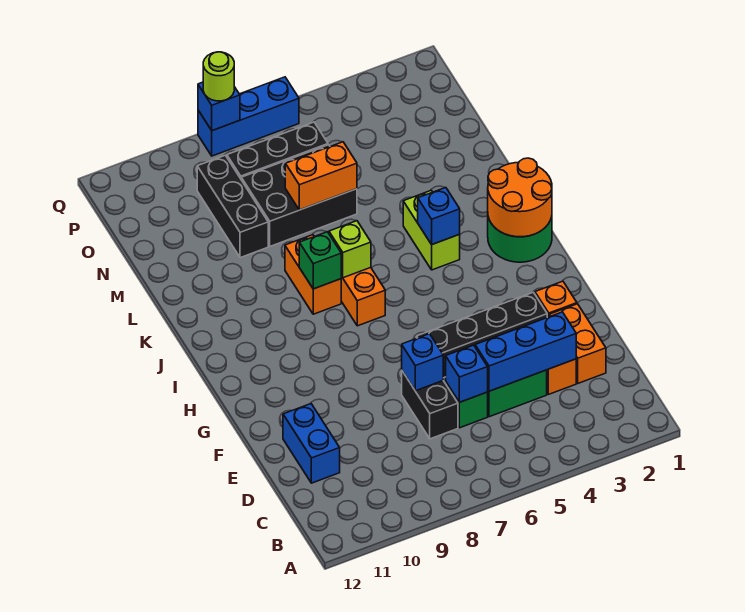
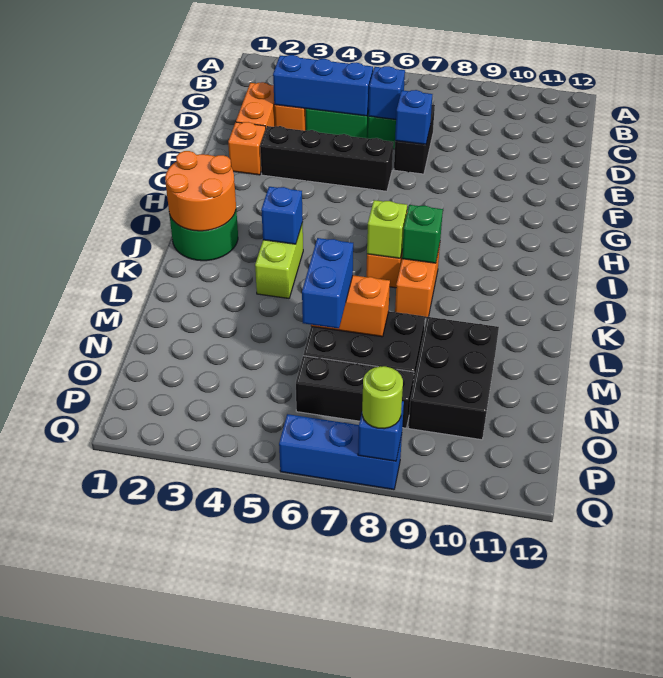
blue 1x2 brick [283,404,340,483] -> blue 1x2 brick moved to [302,238,353,328]
black 1x3 brick [197,155,268,258] -> black 2x3 brick [408,317,499,440]

